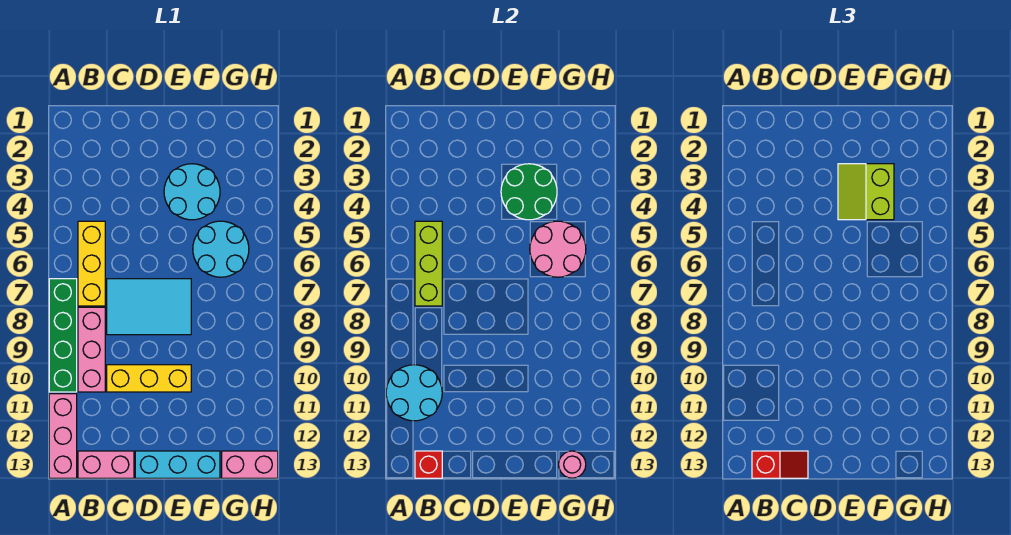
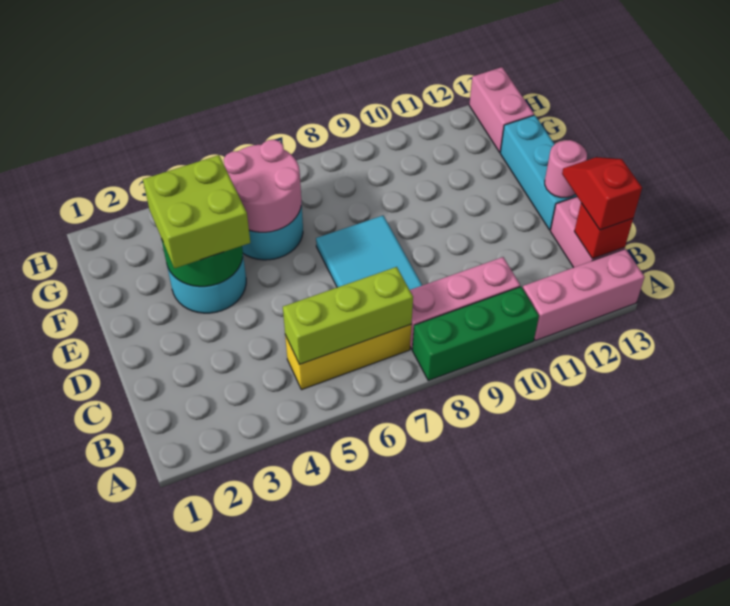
green 1x4 brick [49,279,77,392] -> green 1x3 brick [412,287,539,381]
cyan 2x2 round brick [386,365,442,421] -> none
yellow 1x3 brick [107,365,191,392] -> none
lime 2x2 slope [838,164,894,220] -> lime 2x2 brick [143,155,250,268]
pink 1x1 round brick [559,451,586,478] -> pink 1x1 round brick moved to [545,140,587,198]

